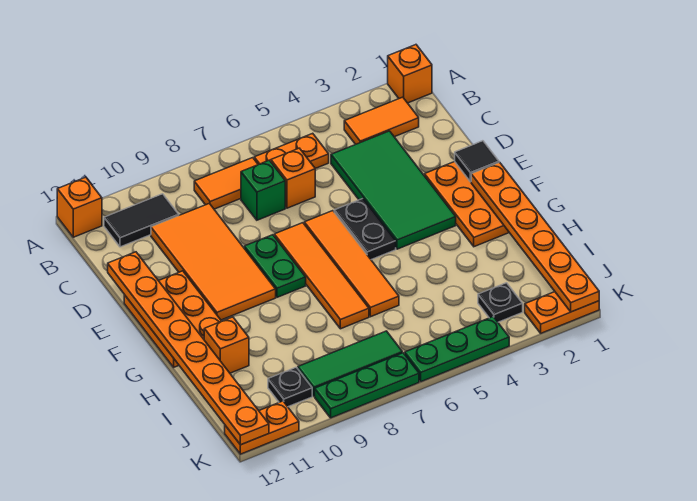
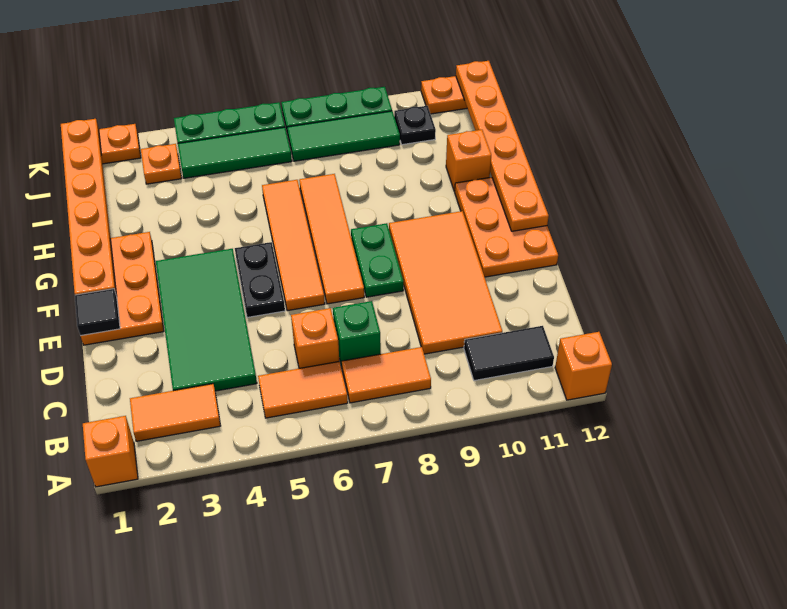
orange 1x2 plate [254,133,329,169] -> orange 1x2 tile [258,361,348,418]
orange 1x8 plate [108,252,269,445] -> orange 1x6 plate [456,61,549,231]
black 1x1 plate [478,283,523,322] -> orange 1x1 plate [141,144,182,184]
none -> green 1x3 tile [178,127,292,178]

